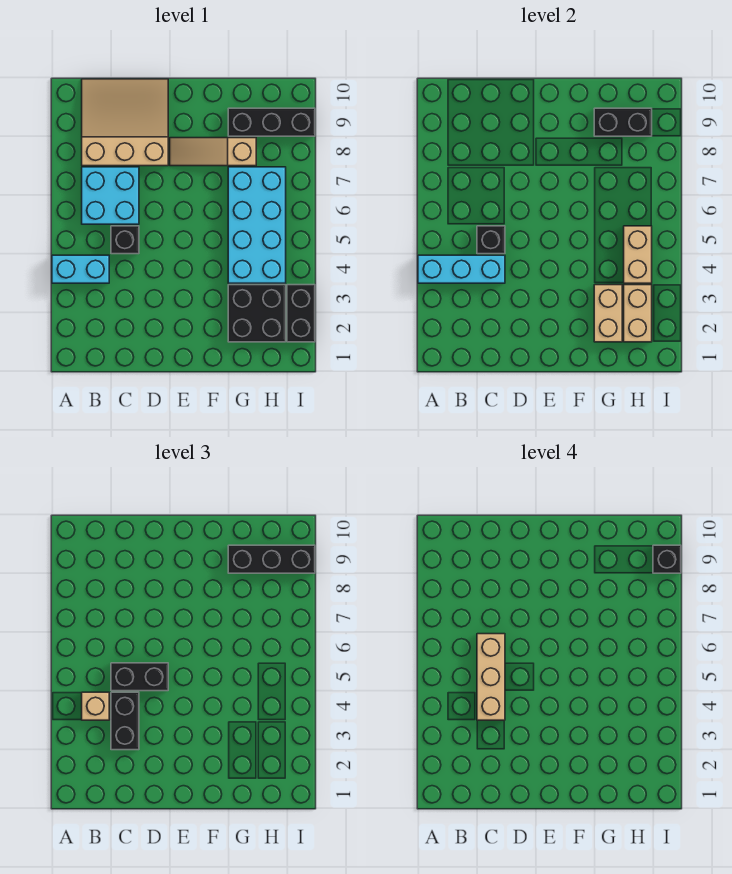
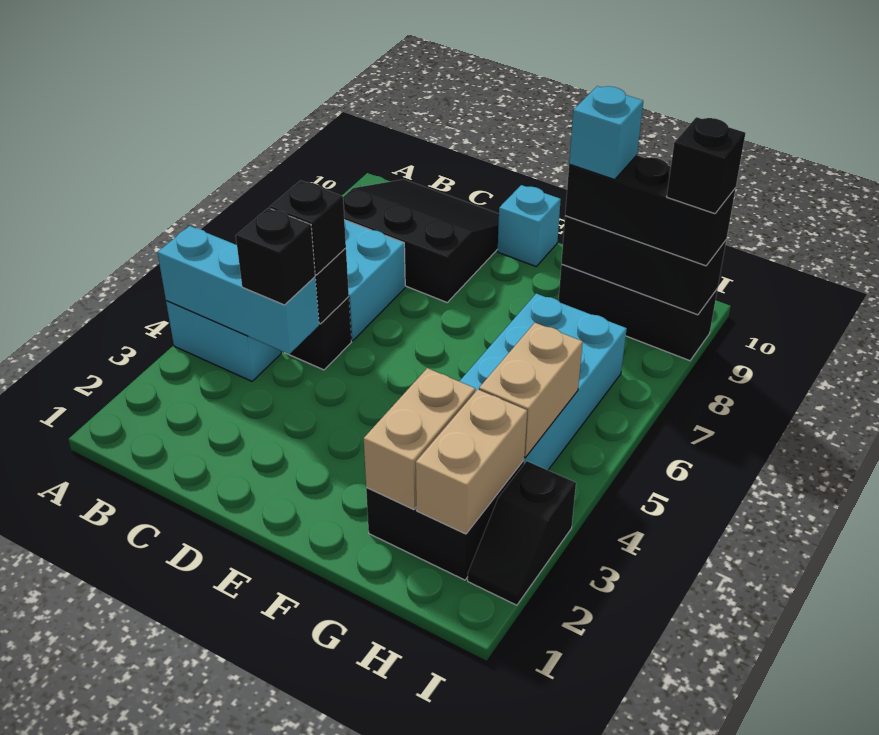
tan 1x1 brick [82,692,109,720] -> none
tan 3x3 slope [82,79,168,166] -> black 3x3 slope [343,179,499,302]
black 1x2 brick [111,692,139,750] -> black 1x1 brick [236,208,315,305]
tan 1x3 brick [477,634,505,720] -> none
black 1x2 brick [111,663,168,691] -> black 1x1 brick [270,180,346,275]
tan 1x3 slope [170,138,256,166] -> none
none -> cyan 1x1 brick [498,185,561,266]
black 1x2 brick [594,108,652,136] -> black 1x3 brick [561,216,726,315]
none -> cyan 1x1 brick [569,86,643,180]
black 1x2 brick [287,285,315,342] -> black 1x2 slope [468,461,576,605]

